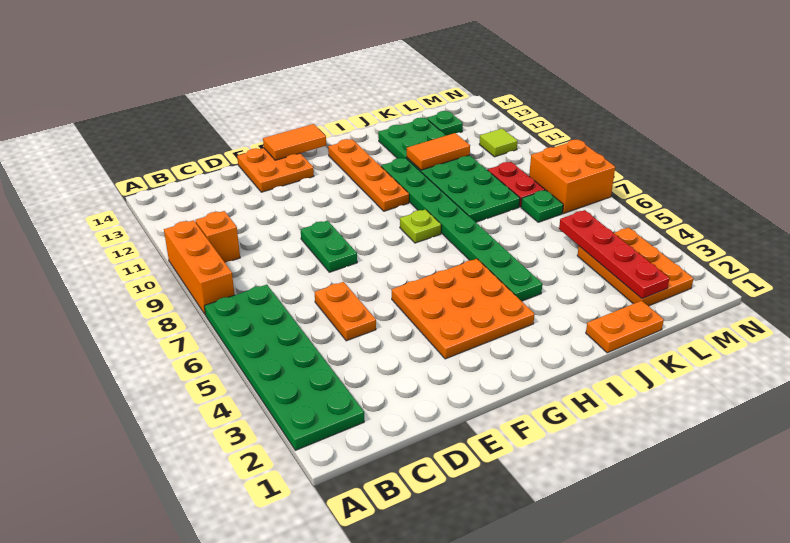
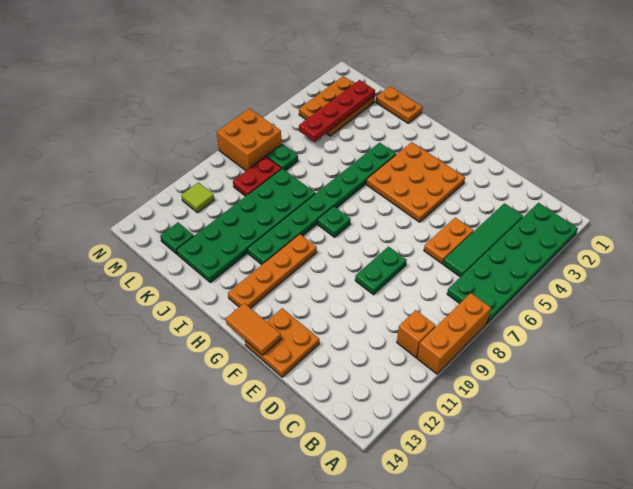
none -> green 1x4 tile [443,203,523,277]
lime 1x1 plate [400,210,441,243] -> green 1x1 plate [318,206,351,237]
orange 1x2 tile [407,133,470,170] -> none

